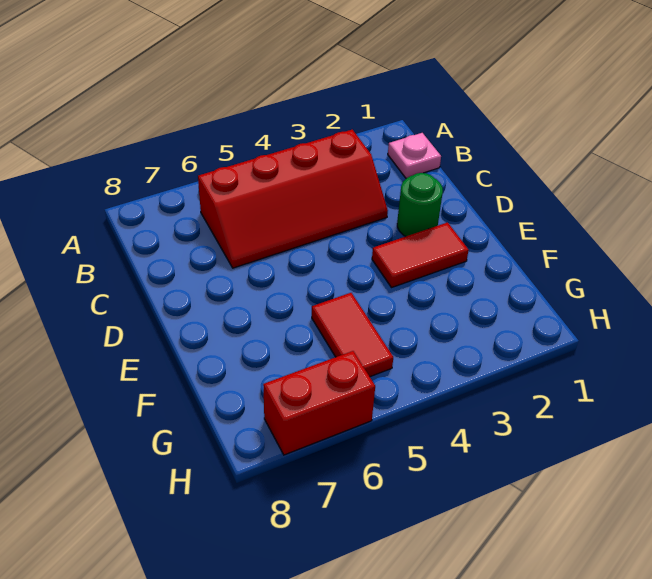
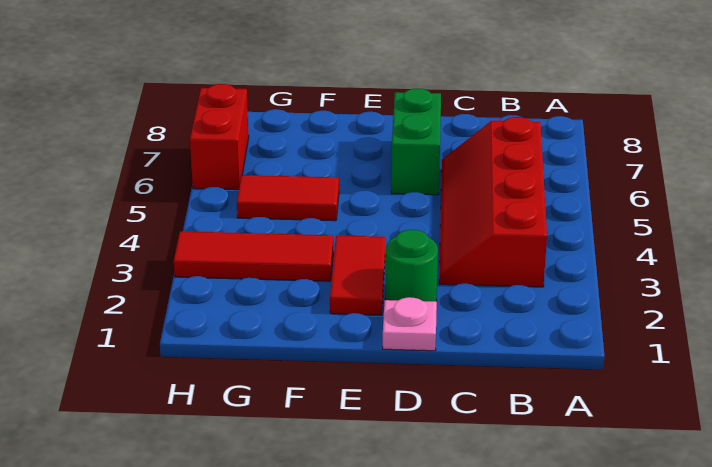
pink 1x1 plate [388,133,441,178] -> pink 1x1 plate moved to [383,297,437,351]
none -> green 1x2 brick [391,89,441,195]
none -> red 1x3 tile [174,231,333,281]

